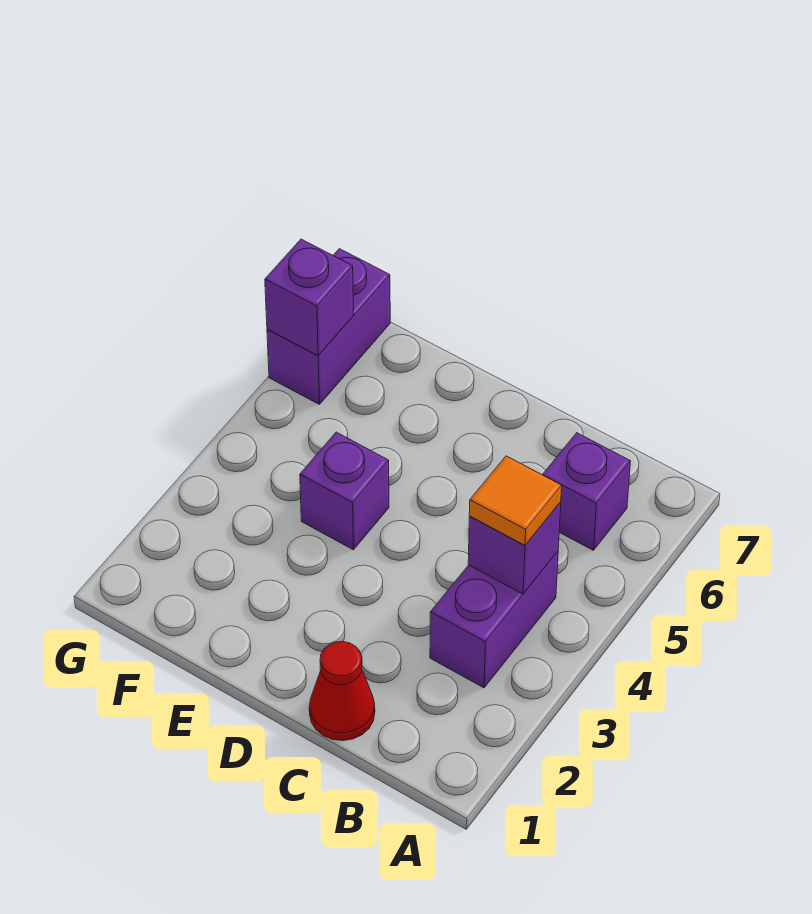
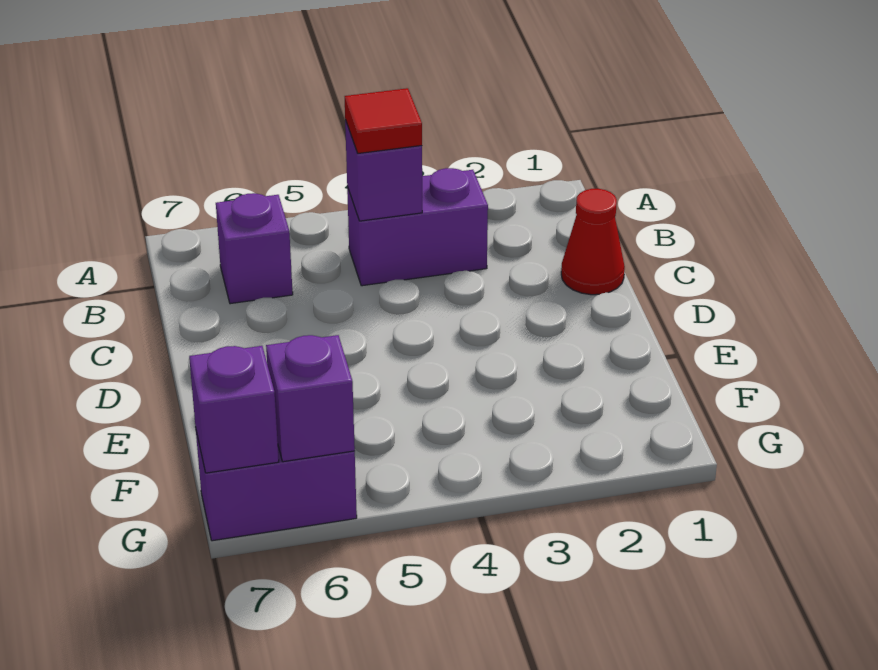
orange 1x1 tile [469,456,562,545] -> red 1x1 tile [345,88,422,153]
purple 1x1 brick [300,432,389,550] -> purple 1x1 brick moved to [189,346,279,473]

